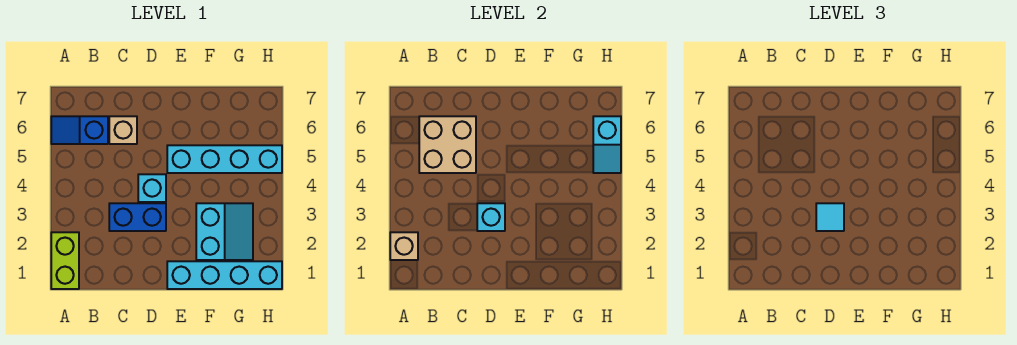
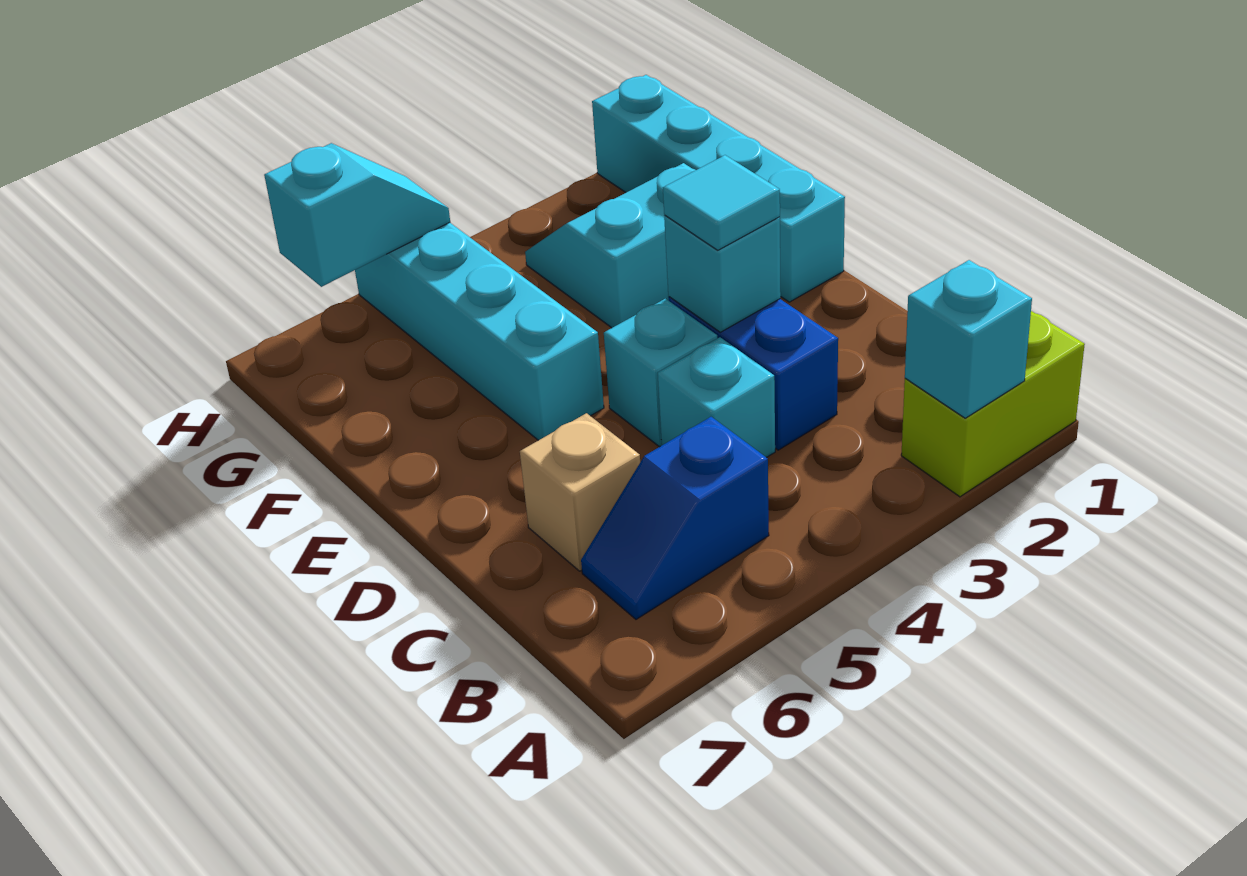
tan 1x1 brick [390,232,418,260] -> cyan 1x1 brick [905,260,1032,418]
blue 1x2 slope [51,116,108,144] -> blue 1x2 slope turned to [581,417,769,619]
tan 2x2 brick [419,116,476,173] -> none
none -> cyan 1x1 brick [658,337,775,458]

